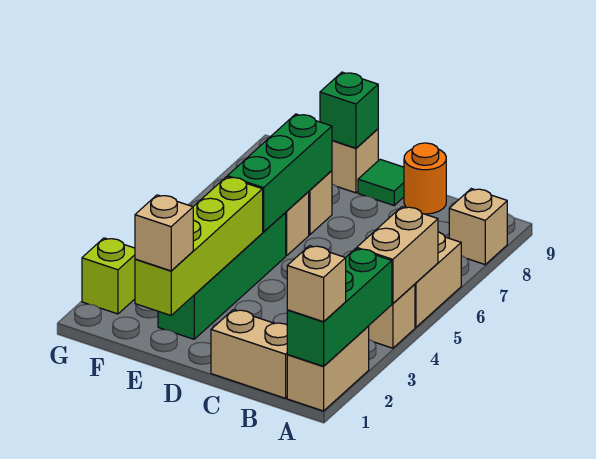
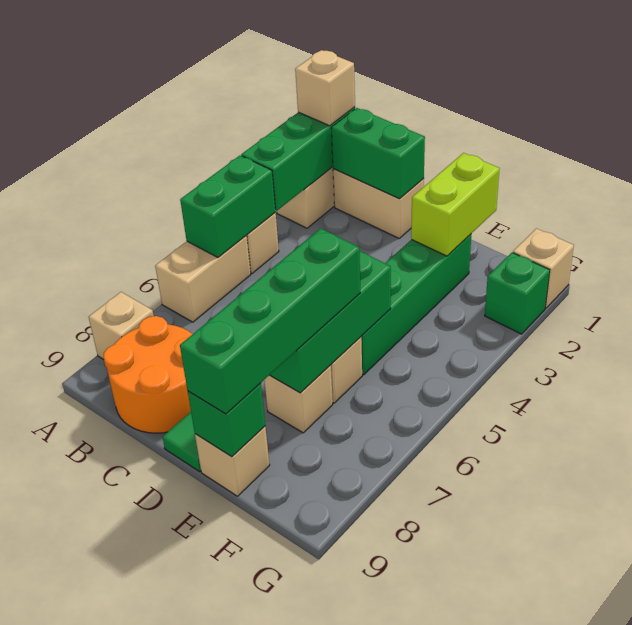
tan 1x2 brick [357,207,438,304] -> green 1x2 brick [180,155,276,257]
none -> green 1x2 brick [331,108,425,199]
orange 1x1 round brick [404,143,446,214] -> orange 2x2 round brick [104,316,192,433]
lime 1x4 brick [135,177,263,315] -> lime 1x2 brick [411,153,500,256]
tan 1x1 brick [135,195,193,271] -> tan 1x1 brick moved to [513,228,574,308]
none -> green 1x4 brick [180,228,360,414]
lime 1x1 brick [82,238,135,314] -> green 1x1 brick [485,253,550,334]

